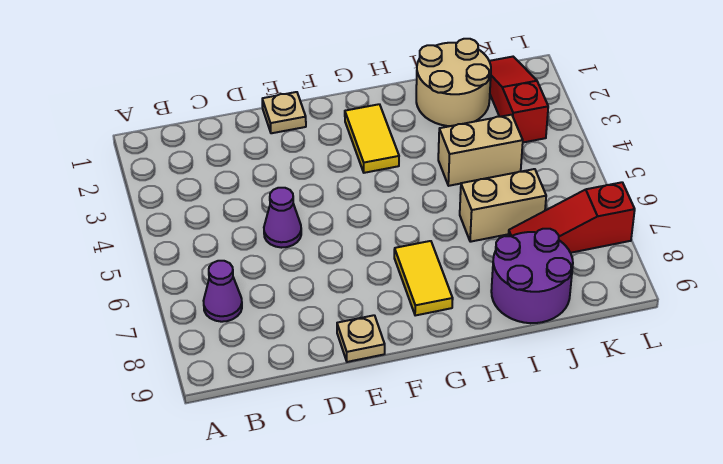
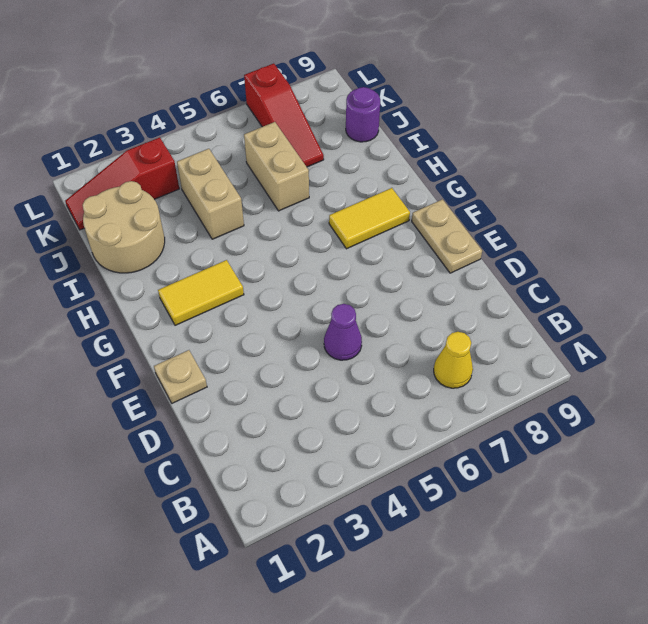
purple 1x1 cone [204,261,242,322] -> yellow 1x1 cone [434,332,473,388]
tan 1x1 plate [337,315,385,362] -> tan 1x2 plate [412,199,482,273]
purple 2x2 round brick [491,229,573,323] -> purple 1x1 round brick [346,87,380,142]

